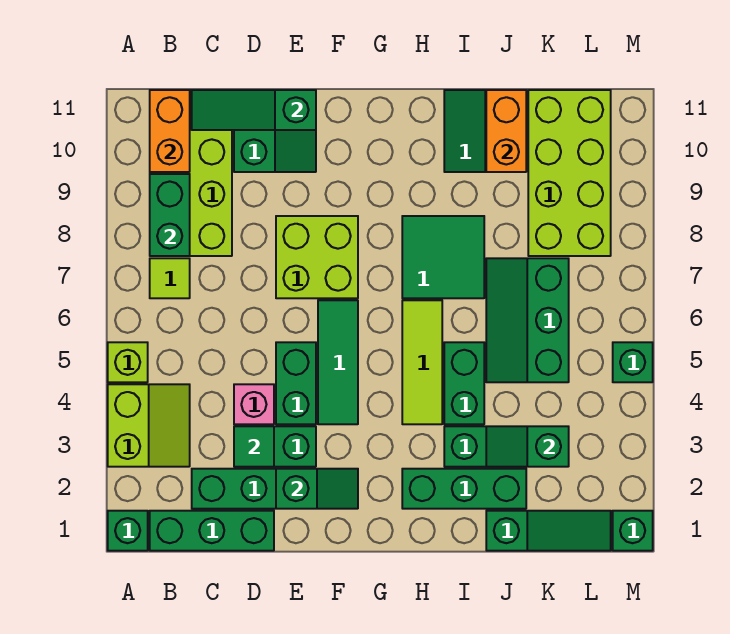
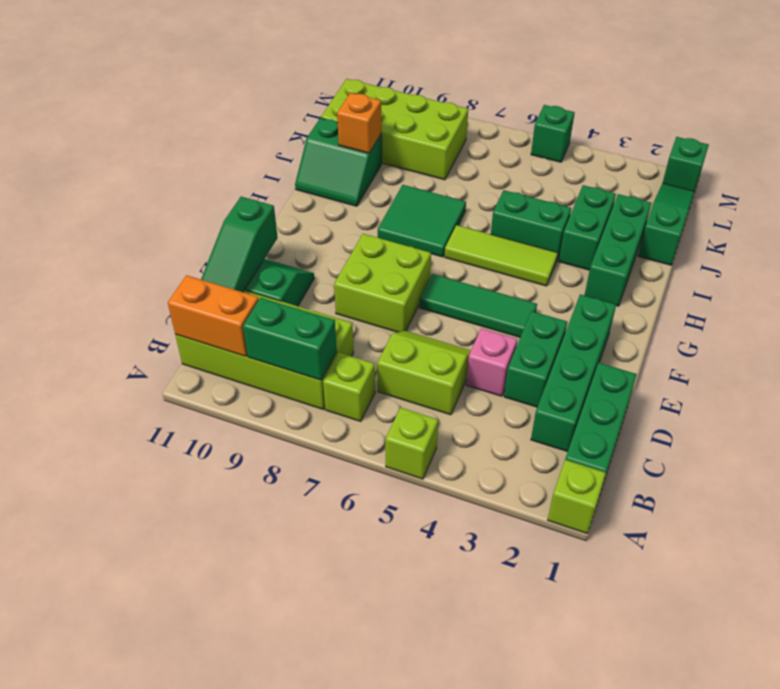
green 1x1 brick [108,511,148,551] -> lime 1x1 brick [548,460,606,534]
lime 2x2 slope [108,384,190,467] -> lime 2x2 slope moved to [377,331,471,415]
lime 1x1 tile [150,258,190,298] -> lime 1x1 brick [323,353,375,422]
green 1x1 tile [234,426,274,467] -> none
green 1x2 slope [276,469,358,509] -> none
green 1x2 brick [276,342,316,424] -> none
green 1x2 slope [486,426,569,467] -> none
green 2x3 slope [486,258,569,382] -> none
orange 1x2 brick [486,90,526,172] -> orange 1x1 brick [337,93,381,153]

